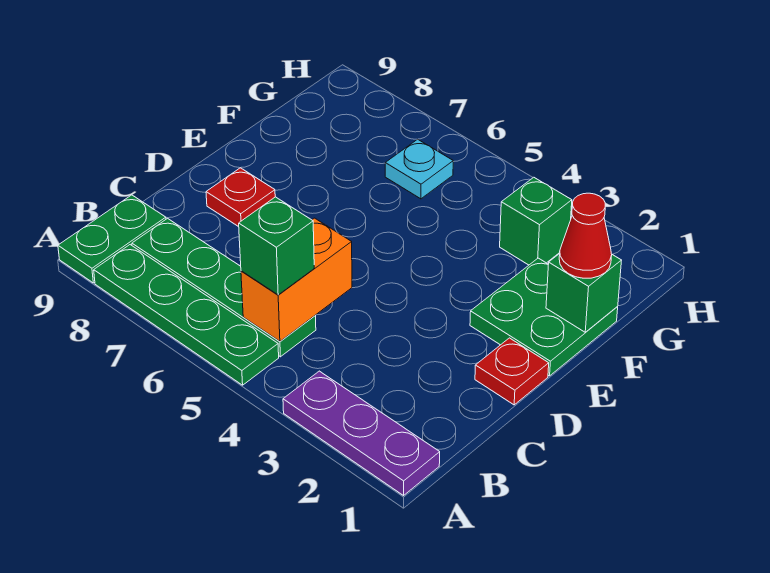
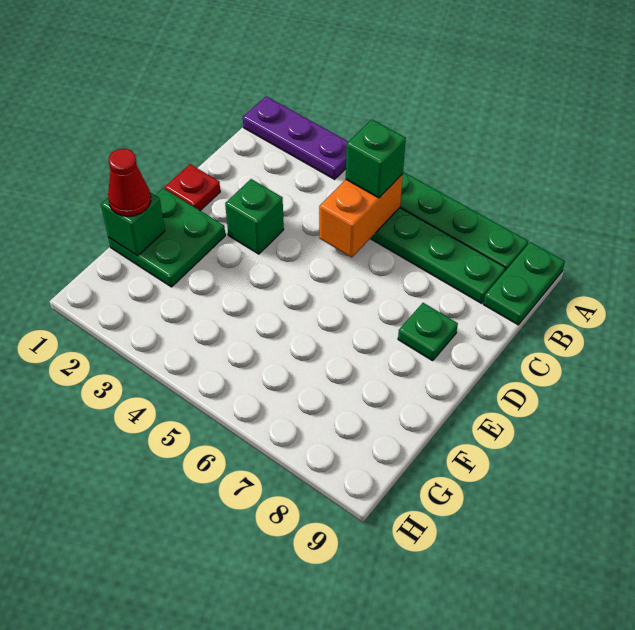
red 1x1 plate [206,168,275,227] -> green 1x1 plate [398,303,458,361]
green 1x1 brick [500,177,572,265] -> green 1x1 brick moved to [225,179,284,254]
cyan 1x1 plate [385,139,453,199] -> none

